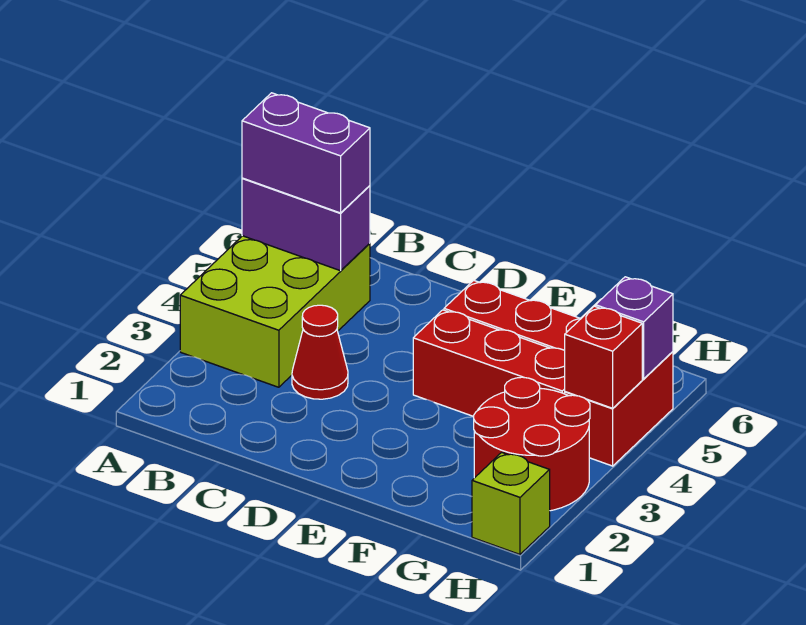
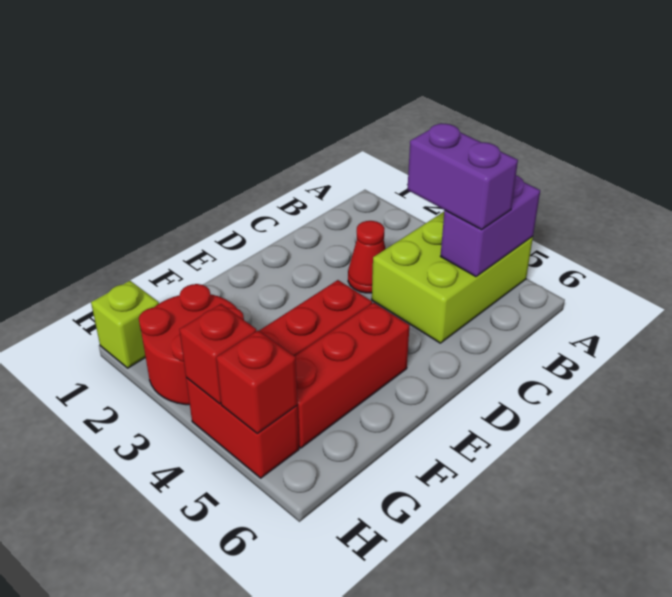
lime 2x3 brick [180,236,370,387] -> lime 2x3 brick turned to [372,212,533,343]
purple 1x2 brick [242,93,370,213] -> purple 1x2 brick turned to [407,123,518,230]
purple 1x1 brick [596,277,673,379] -> red 1x1 brick [216,330,297,433]

